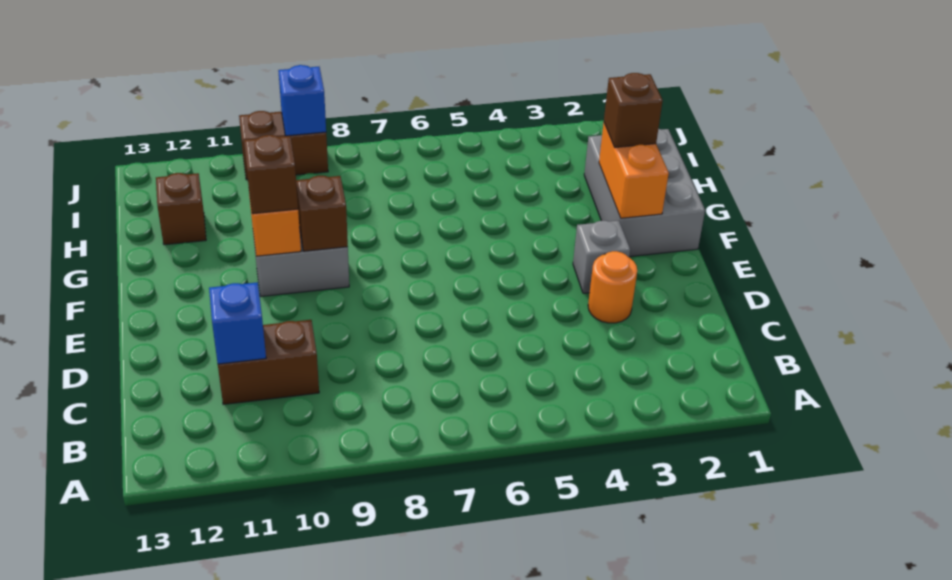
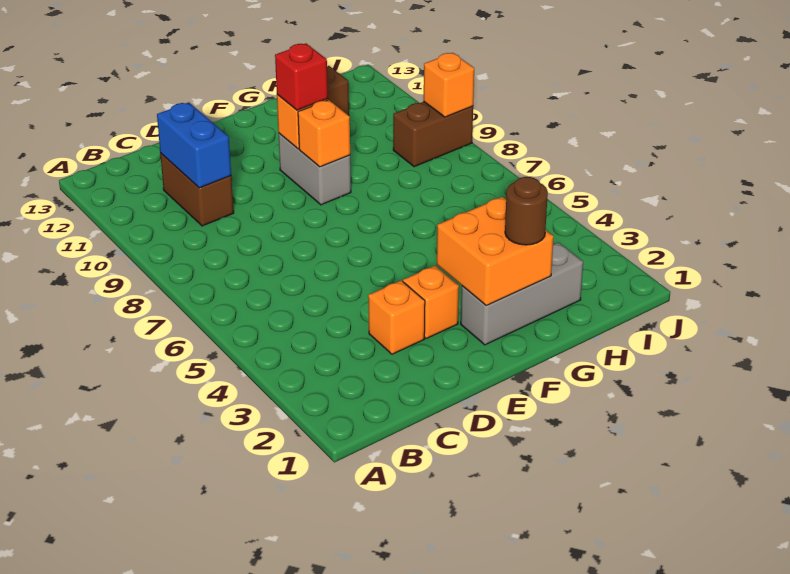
blue 1x1 brick [209,282,266,364] -> blue 1x2 brick [157,102,231,188]
orange 1x1 round brick [588,251,637,323] -> orange 1x1 brick [368,281,425,354]
grey 1x1 brick [573,221,630,293] -> orange 1x1 brick [403,266,459,339]
grey 2x3 brick [584,129,705,257] -> grey 1x3 brick [461,242,583,345]
orange 1x2 brick [599,123,669,218] -> orange 2x2 brick [437,197,554,306]
brown 1x1 brick [296,176,348,251] -> orange 1x1 brick [298,100,350,167]
brown 1x1 brick [244,135,298,214] -> red 1x1 brick [275,44,328,110]
brown 1x1 brick [604,73,663,148] -> brown 1x1 round brick [505,177,548,245]
brown 1x2 brick [239,111,328,180] -> brown 1x2 brick turned to [393,102,473,167]
blue 1x1 brick [278,65,326,136] -> orange 1x1 brick [424,53,474,117]

